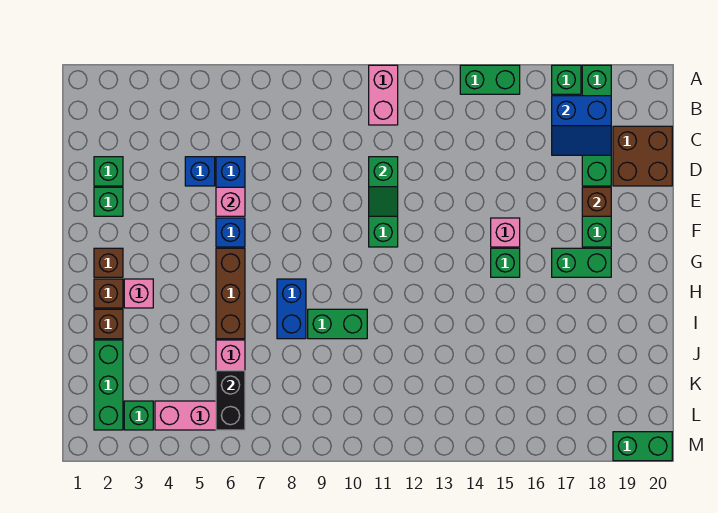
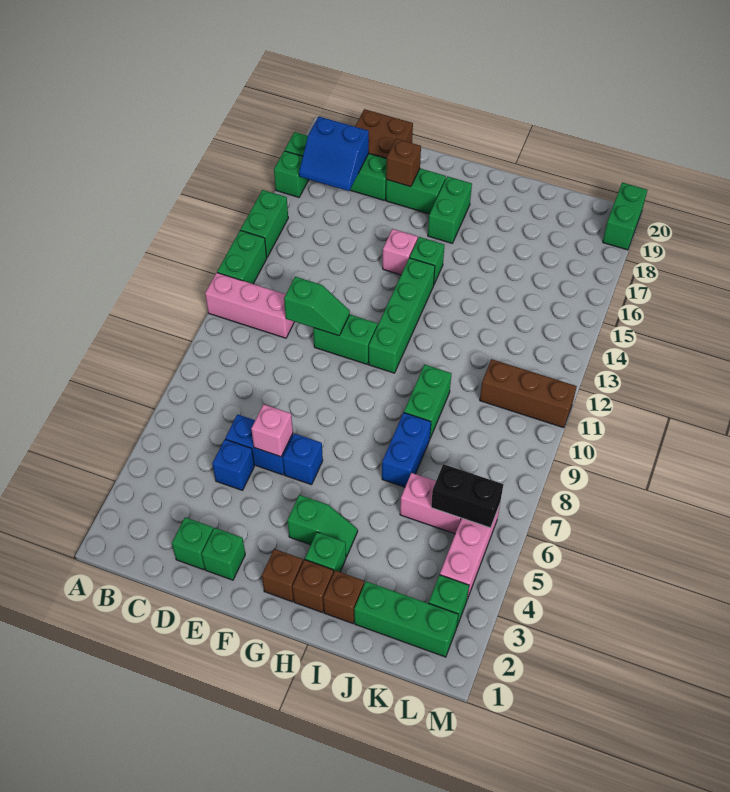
pink 1x2 brick [369,65,398,125] -> pink 1x3 brick [205,273,294,338]
none -> green 1x2 brick [217,230,267,284]
blue 2x2 slope [552,96,611,155] -> blue 2x2 slope turned to [299,117,369,191]
none -> green 1x2 slope [287,495,358,557]
brown 1x3 brick [216,248,245,339] -> brown 1x3 brick moved to [480,359,577,428]
none -> green 1x4 brick [368,258,435,373]
pink 1x1 brick [124,279,153,308] -> green 1x1 brick [305,532,346,572]
blue 1x2 brick [277,279,306,339] -> blue 1x2 brick turned to [382,413,431,487]

